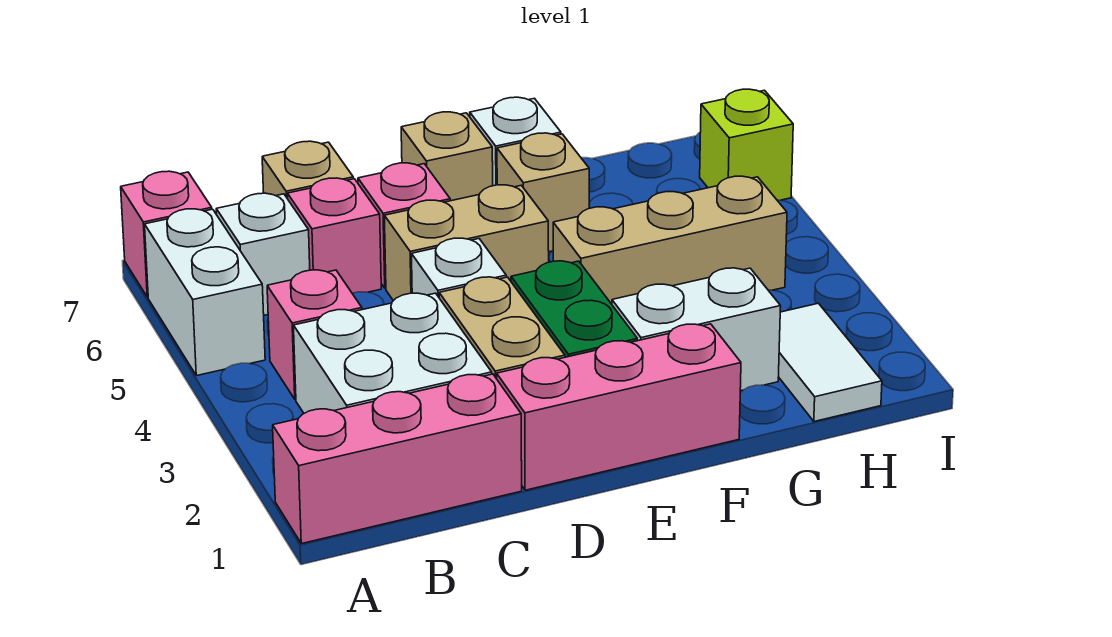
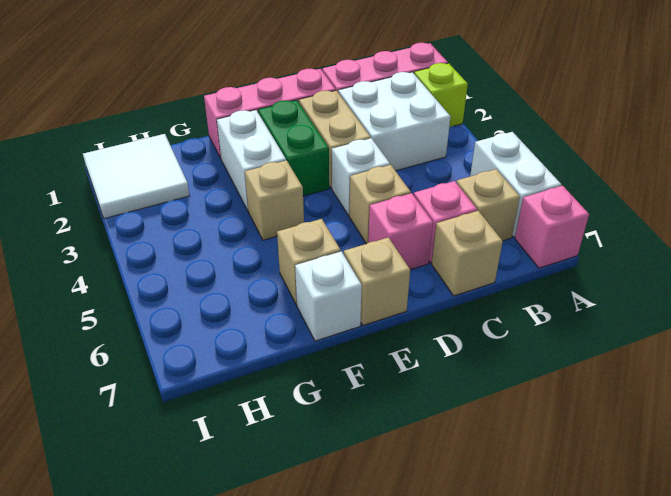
pink 1x1 brick [267,270,362,399] -> none
white 1x1 brick [216,193,310,315] -> tan 1x1 brick [456,169,520,241]
tan 1x2 brick [384,185,549,301] -> tan 1x1 brick [349,165,411,244]
white 1x2 brick [612,268,781,391] -> white 1x2 brick turned to [217,110,286,210]
tan 1x3 brick [553,176,787,304] -> tan 1x1 brick [245,160,304,240]
white 1x2 tile [779,303,882,422] -> white 2x2 tile [83,134,190,219]
lime 1x1 brick [700,89,793,200] -> lime 1x1 brick moved to [414,63,468,127]

